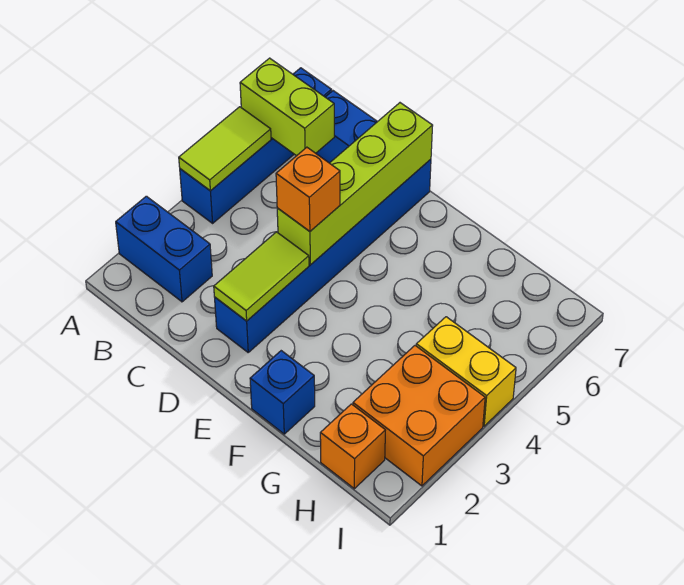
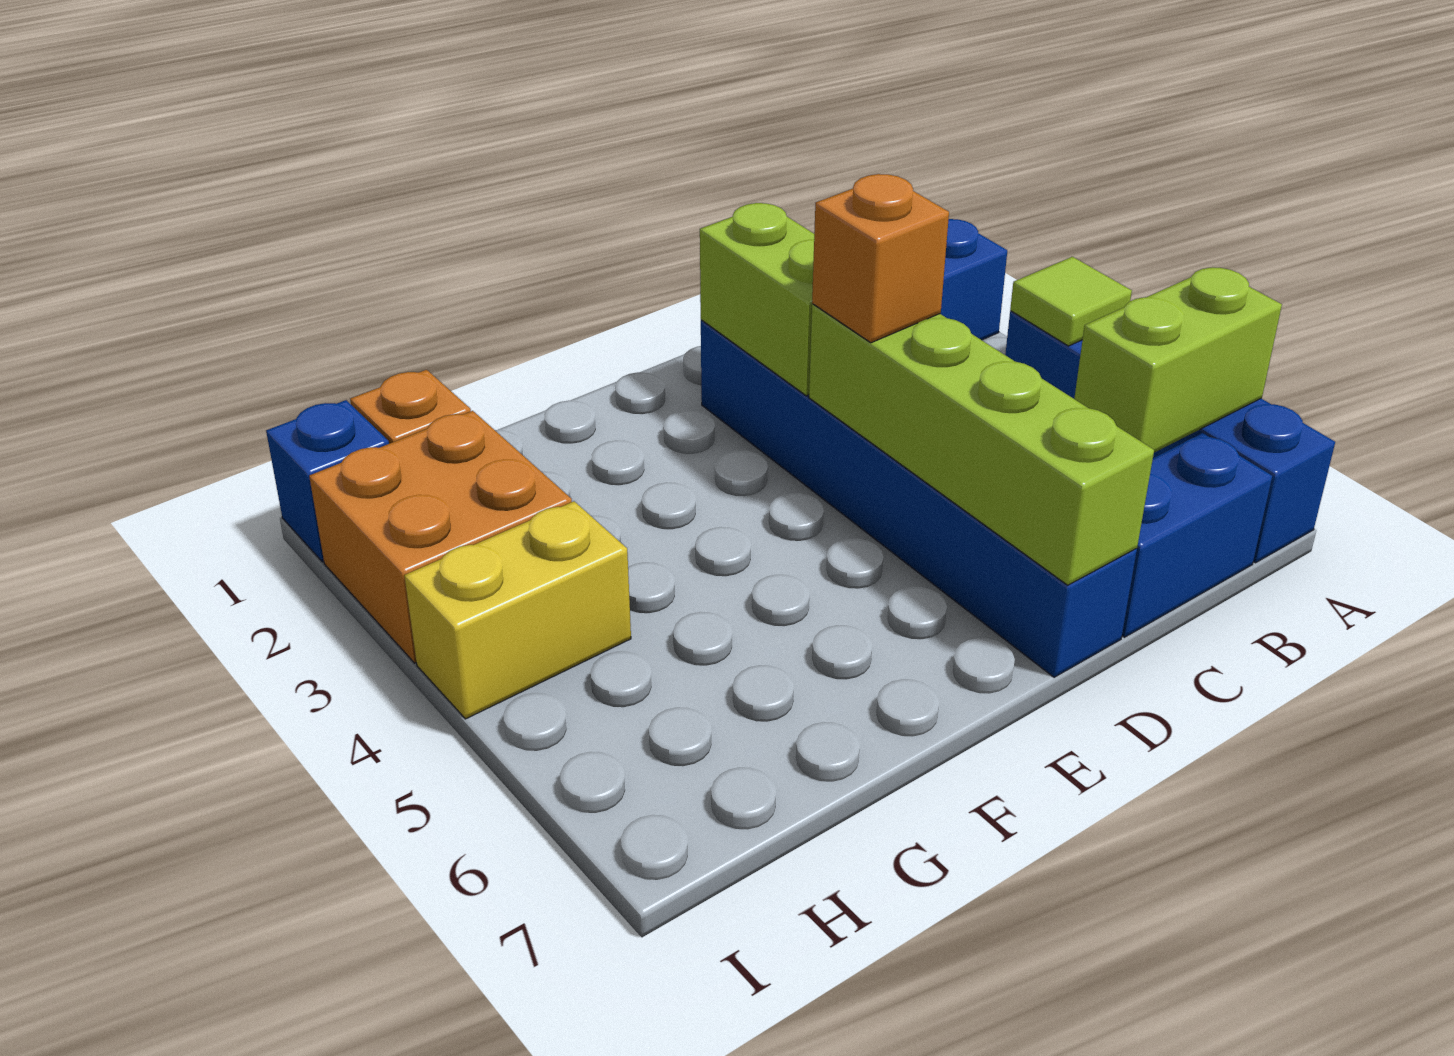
lime 1x2 tile [179,107,271,191] -> lime 1x1 tile [1010,257,1132,346]
lime 1x2 tile [214,232,309,321] -> lime 1x2 brick [700,203,814,396]
blue 1x1 brick [250,351,315,434] -> blue 1x1 brick moved to [266,400,389,562]

